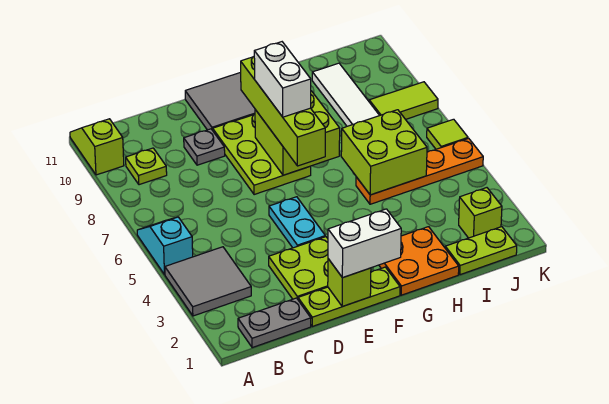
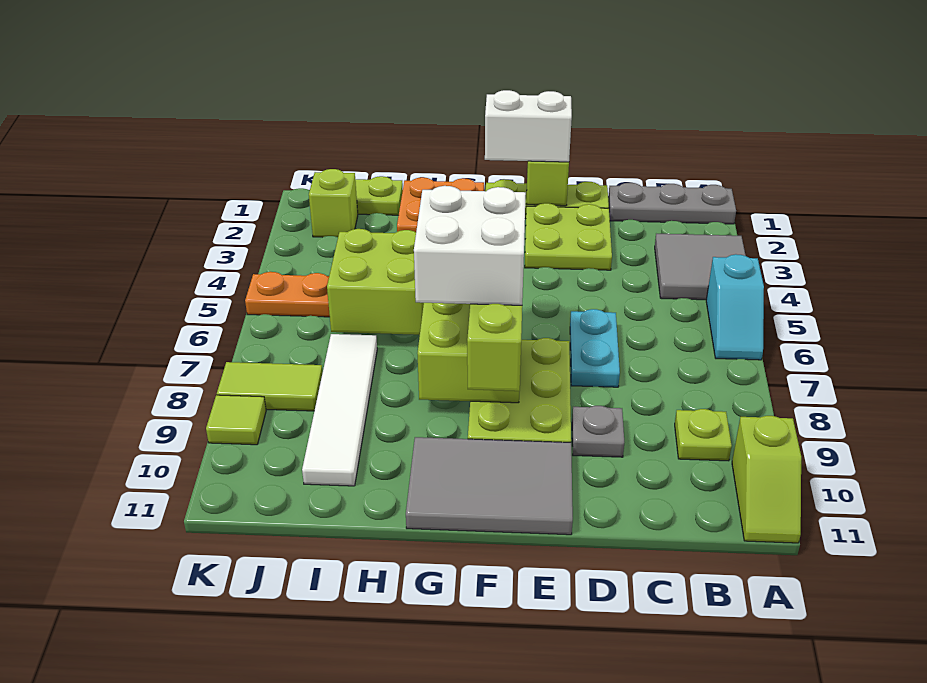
grey 1x2 plate [238,298,311,348] -> grey 1x3 plate [608,183,736,224]
cyan 1x2 plate [269,197,325,248] -> cyan 1x2 plate moved to [570,309,620,387]
white 1x2 brick [254,42,311,117] -> white 2x2 brick [414,186,526,305]
lime 1x1 tile [427,119,468,149] -> lime 1x1 tile moved to [206,395,266,445]

